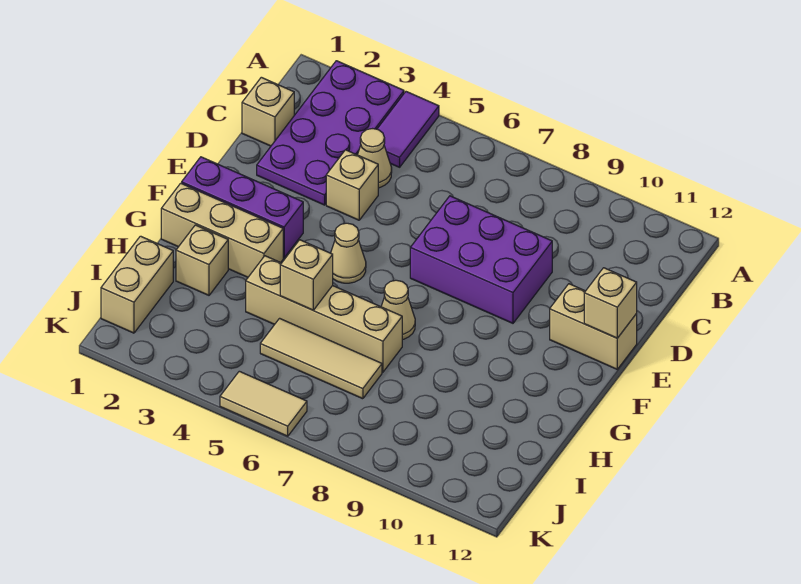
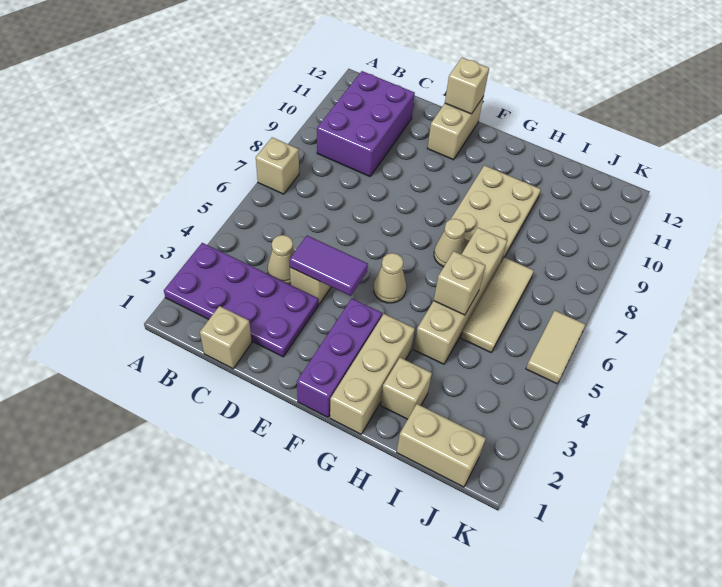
purple 1x2 tile [377,92,439,167] -> purple 1x2 tile moved to [289,236,368,296]
none -> tan 1x1 brick [256,137,299,194]
purple 2x3 brick [410,196,552,323] -> purple 2x3 brick moved to [317,71,415,177]
none -> tan 2x3 plate [451,165,541,261]

